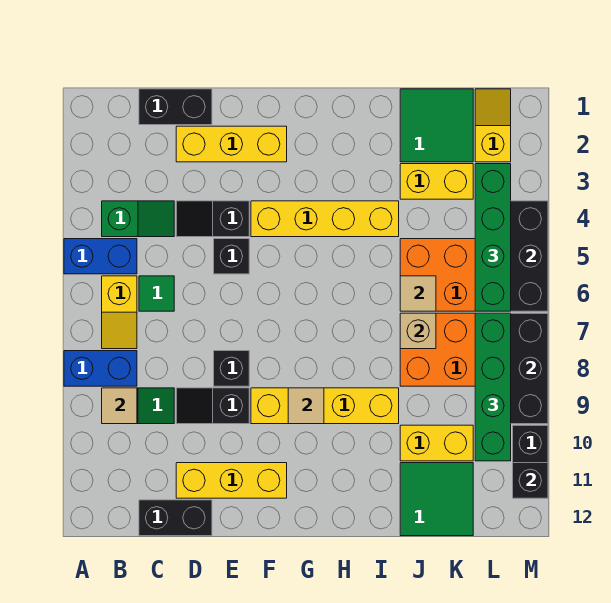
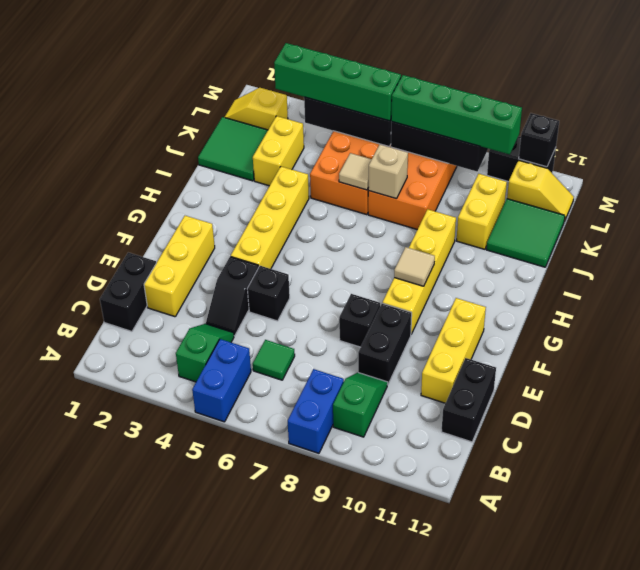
yellow 1x2 slope [102,276,137,349] -> yellow 1x2 slope moved to [507,160,574,221]
tan 1x1 tile [102,388,137,424] -> none
black 1x2 slope [176,388,249,424] -> black 1x2 brick [358,303,412,385]

